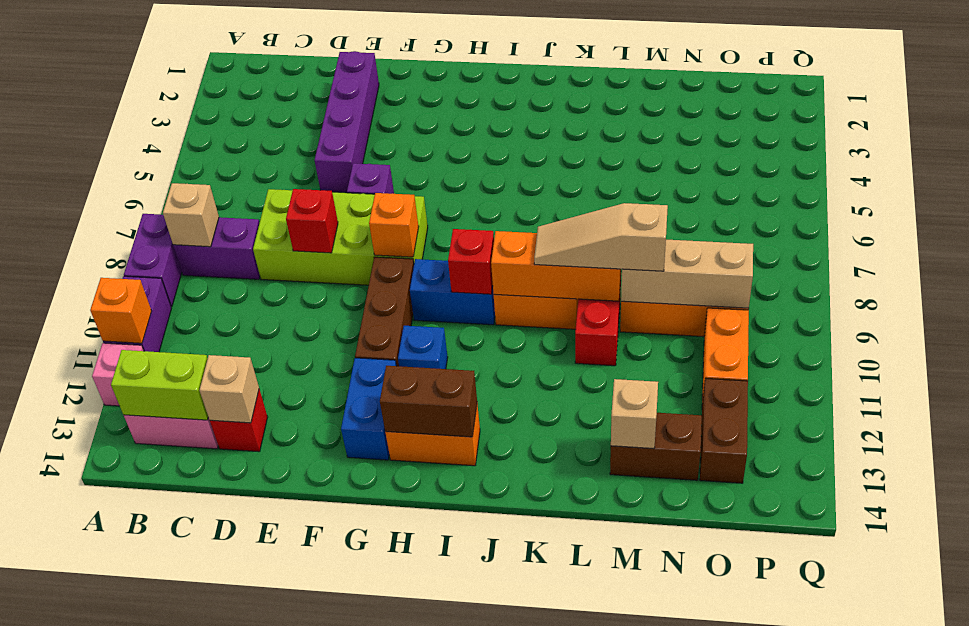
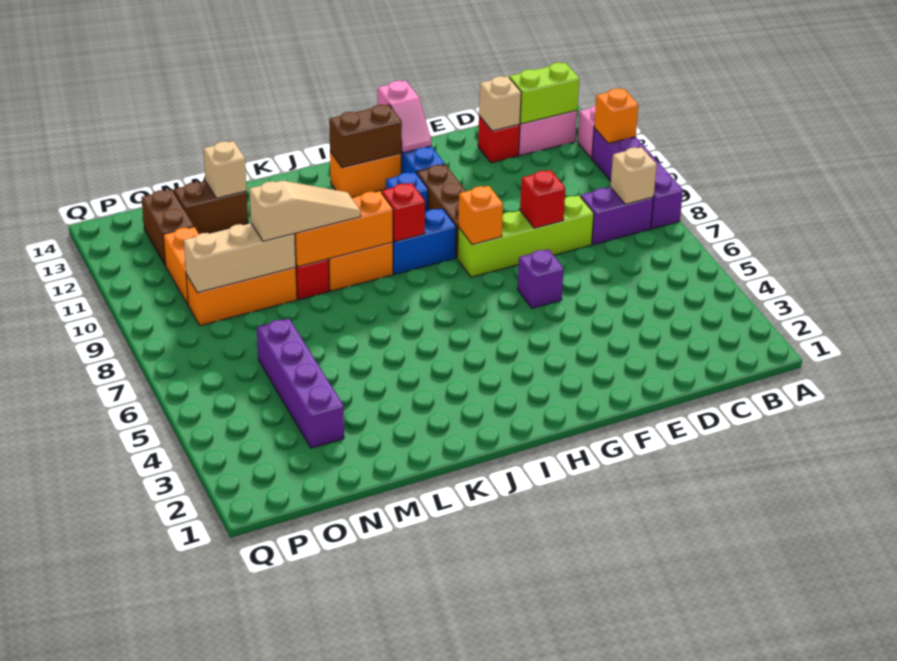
lime 2x4 brick [253,189,428,285] -> lime 1x4 brick [457,196,594,277]
purple 1x4 brick [315,51,379,193] -> purple 1x4 brick moved to [257,318,344,448]
none -> pink 1x2 slope [378,81,432,153]

